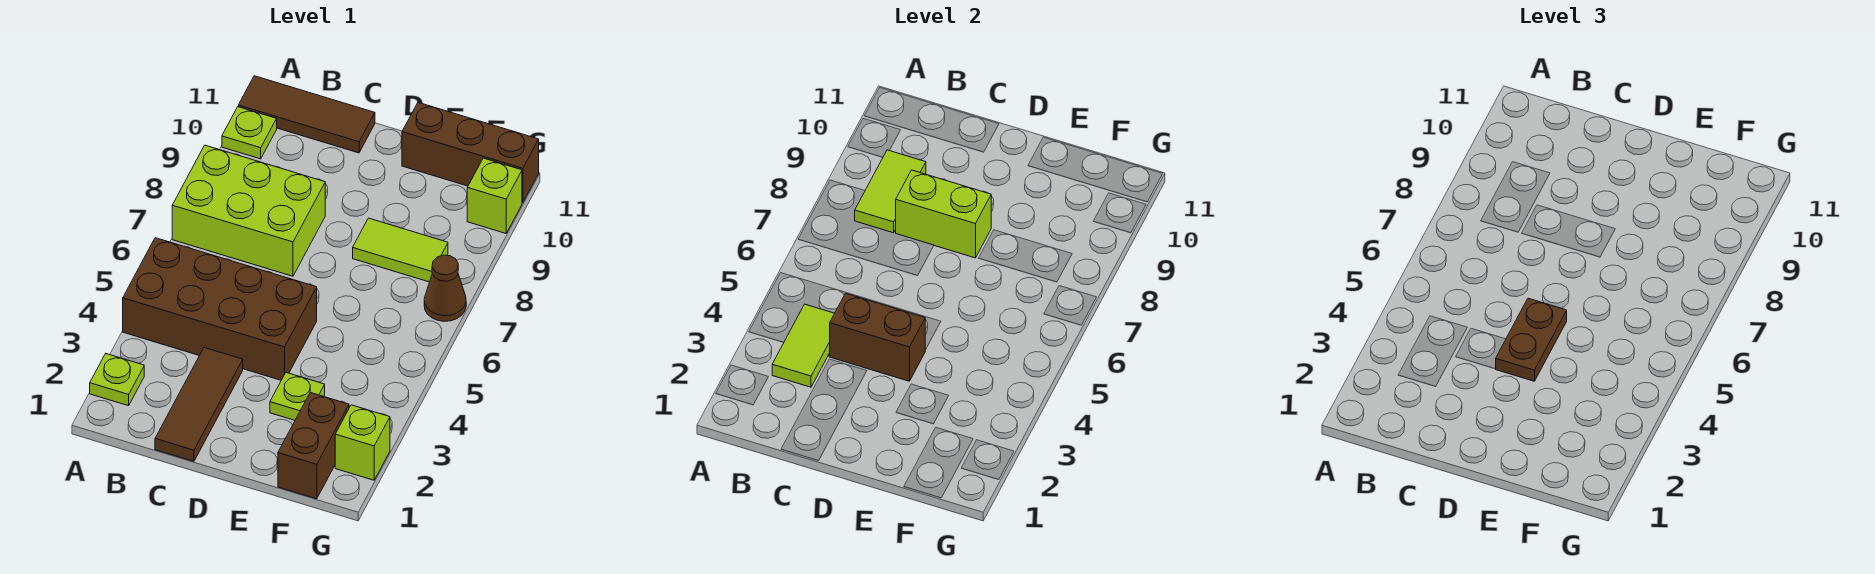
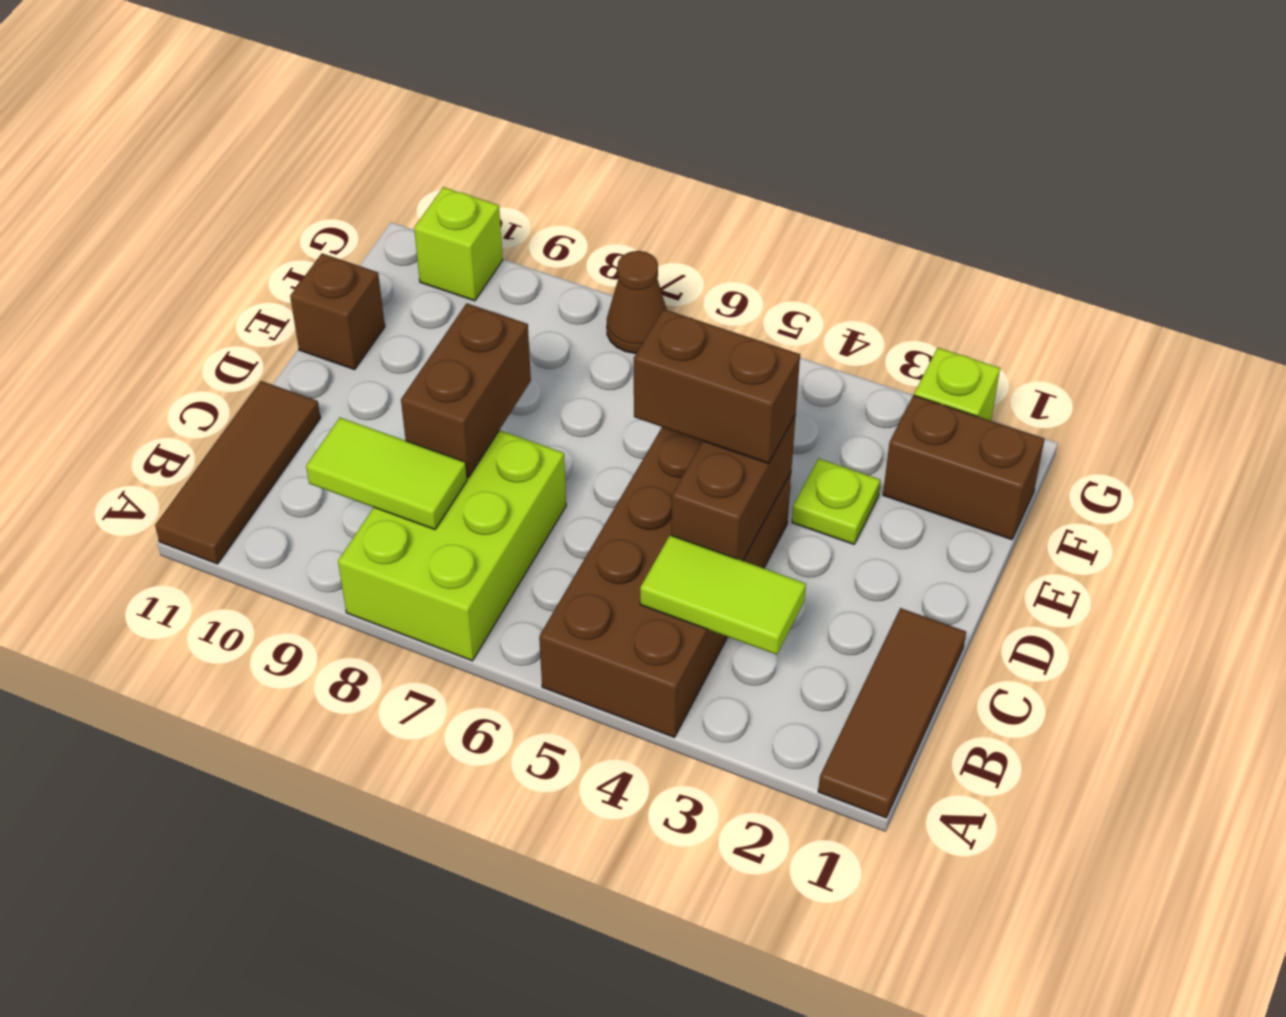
lime 1x1 plate [90,354,144,406] -> none
lime 1x1 plate [222,107,277,159] -> none
brown 1x3 tile [155,348,243,461] -> brown 1x3 tile turned to [818,608,966,818]
lime 1x2 brick [896,170,991,258] -> brown 1x2 brick [401,303,531,477]
brown 1x2 plate [1496,298,1567,381] -> brown 1x2 brick [634,309,800,463]
lime 1x2 tile [353,218,448,282] -> none
brown 1x3 brick [402,103,539,203] -> brown 1x1 brick [290,254,385,370]

